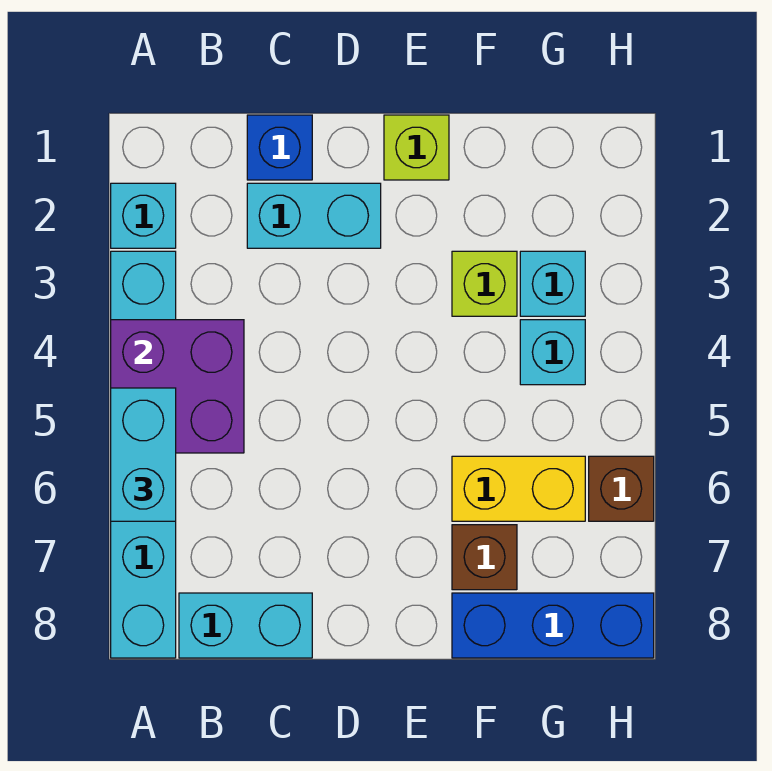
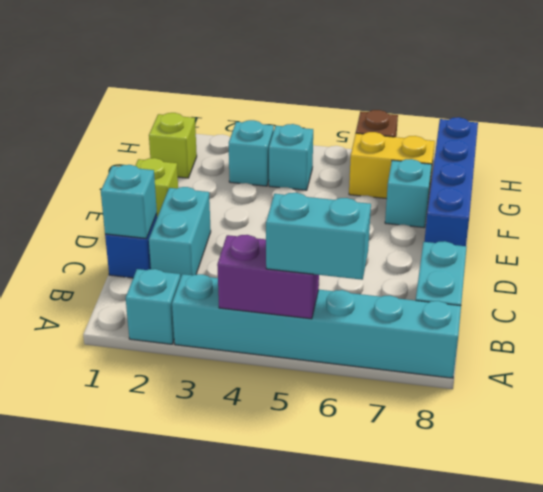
purple 2x2 brick [111,320,244,453] -> purple 1x2 brick [217,235,319,319]
none -> cyan 1x1 brick [101,165,157,238]
lime 1x1 brick [452,251,517,316] -> lime 1x1 brick moved to [149,113,197,178]
yellow 1x2 brick [452,456,585,521] -> yellow 1x2 brick turned to [349,132,435,199]
brown 1x1 brick [452,525,517,590] -> cyan 1x1 brick [385,159,432,228]
blue 1x3 brick [452,593,654,658] -> blue 1x4 brick [424,117,478,246]

